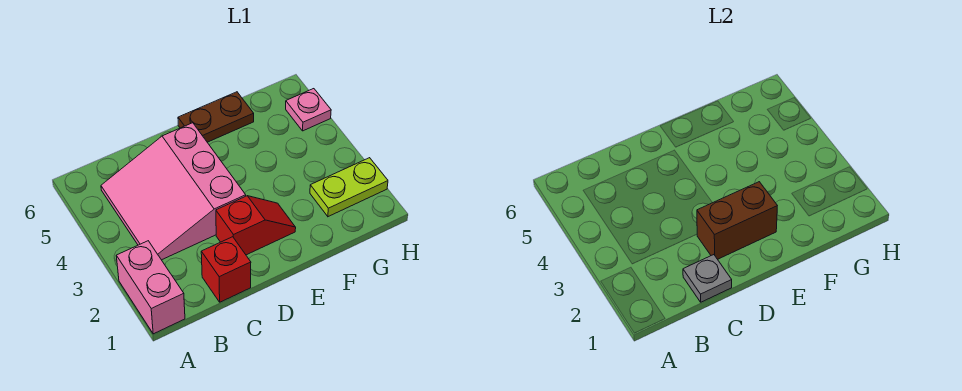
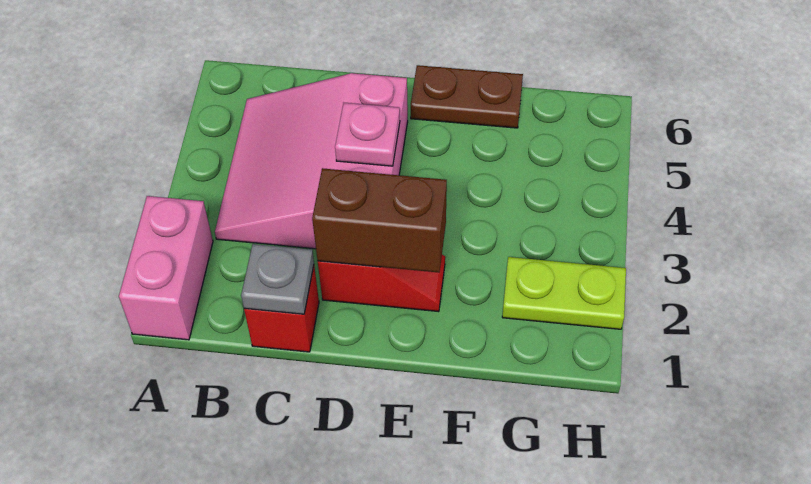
pink 1x1 plate [286,89,331,131] -> pink 1x1 plate moved to [335,103,400,166]

